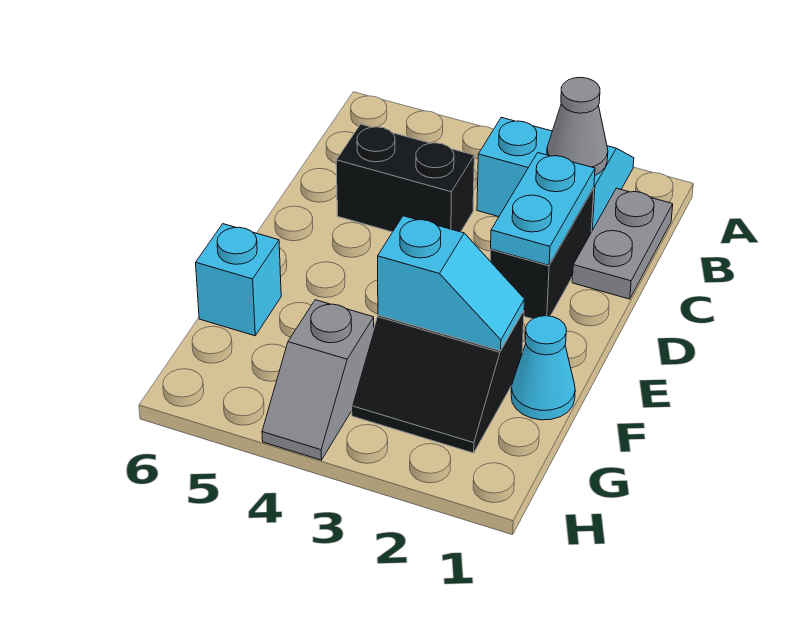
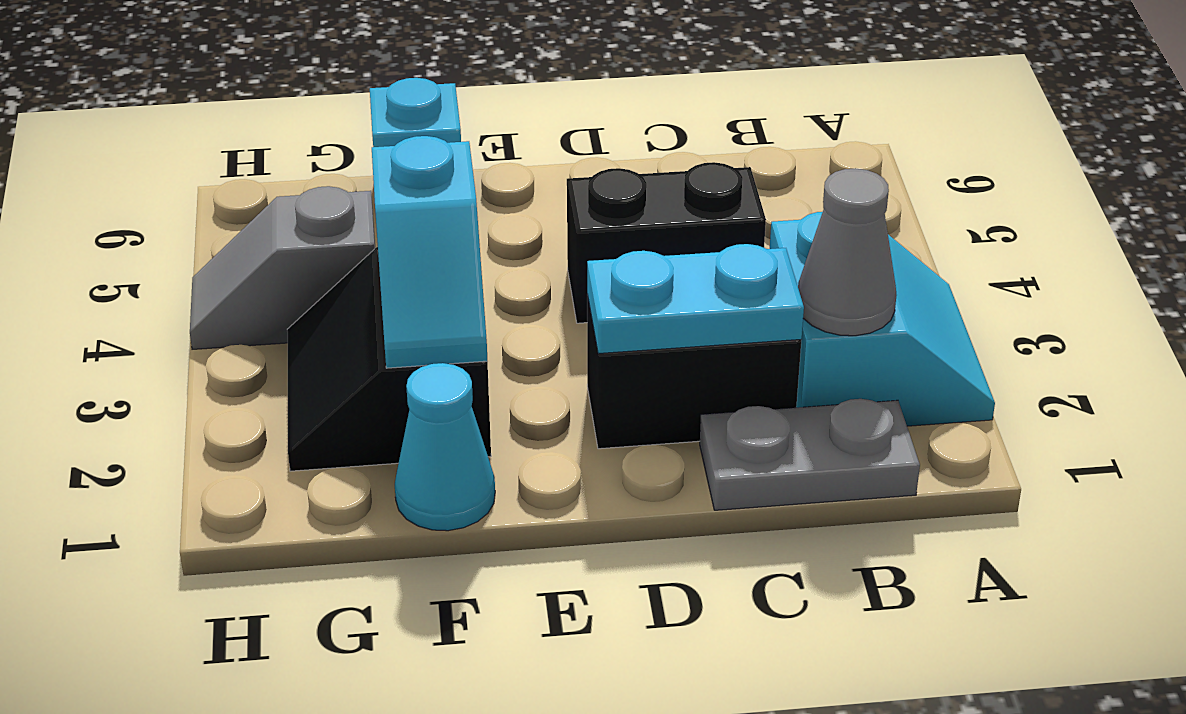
black 1x2 brick [336,124,474,232] -> black 1x2 brick turned to [567,162,766,323]

